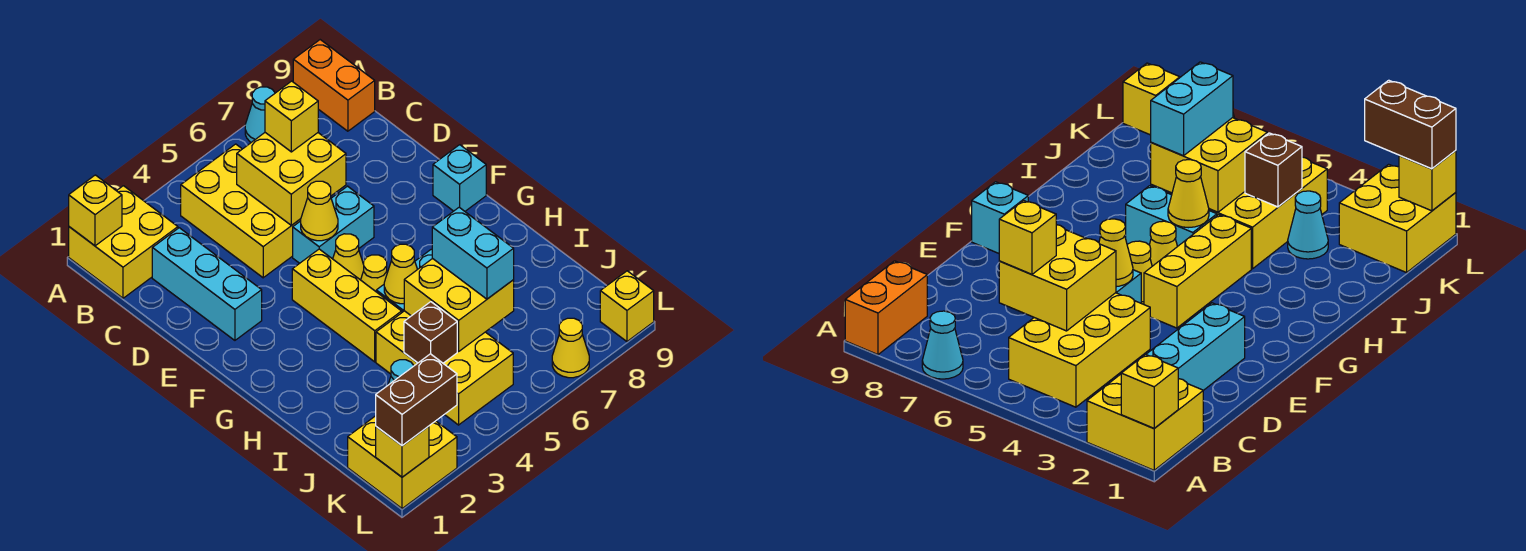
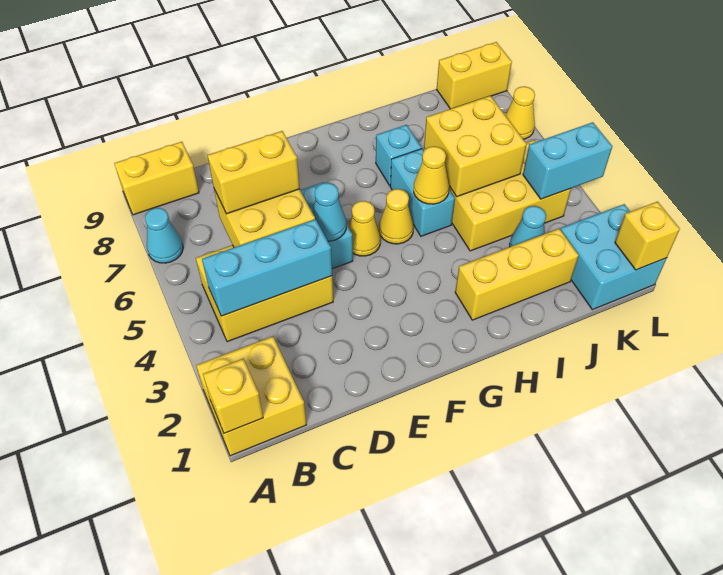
orange 1x2 brick [293,40,375,131] -> yellow 1x2 brick [114,142,199,215]
cyan 1x3 brick [152,228,262,340] -> cyan 1x3 brick moved to [202,219,332,316]
yellow 1x1 brick [265,81,318,152] -> yellow 1x2 brick [207,131,300,214]
yellow 1x1 cone [301,181,338,241] -> cyan 1x1 cone [312,183,346,241]
yellow 1x3 brick [292,249,402,362] -> yellow 1x3 brick moved to [455,229,579,320]
cyan 1x1 brick [433,145,486,211] -> cyan 1x1 brick moved to [376,125,422,186]
cyan 1x2 brick [432,207,514,299] -> cyan 1x2 brick moved to [523,122,612,199]
brown 1x1 brick [404,302,457,363] -> none
yellow 2x2 brick [348,416,457,509] -> cyan 2x2 brick [561,204,667,310]
brown 1x2 brick [376,354,457,446] -> none
yellow 1x1 brick [600,271,654,341] -> yellow 1x2 brick [437,42,512,109]

